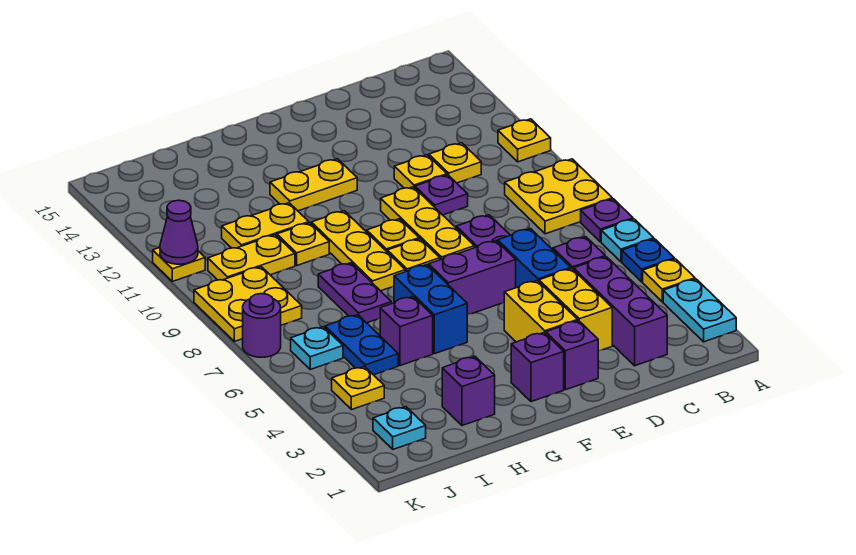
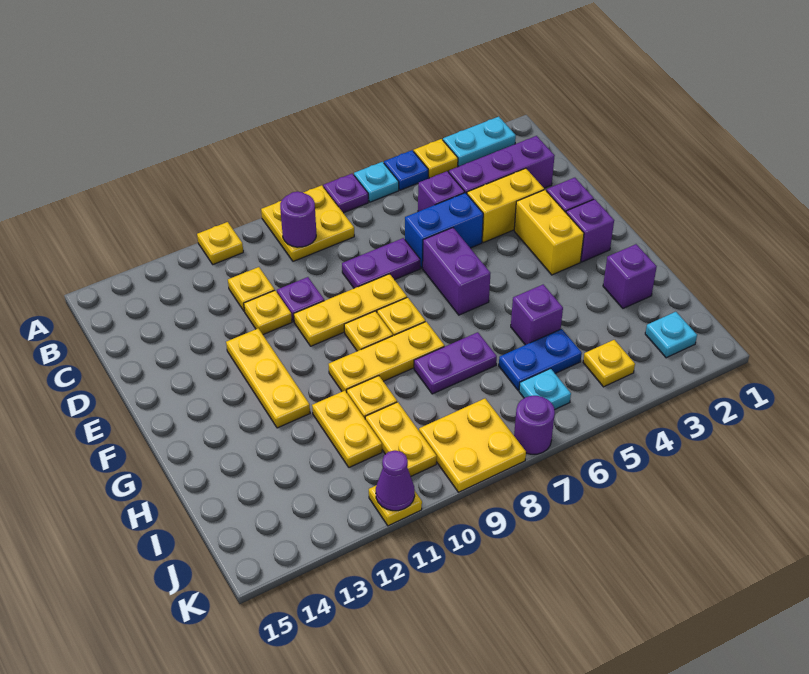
none -> purple 1x1 round brick [280,192,316,247]
yellow 1x2 brick [504,281,578,342] -> yellow 1x2 brick turned to [514,190,584,275]
yellow 1x2 plate [270,159,357,211] -> yellow 1x3 plate [226,328,310,428]
blue 1x2 brick [394,265,467,354] -> none

